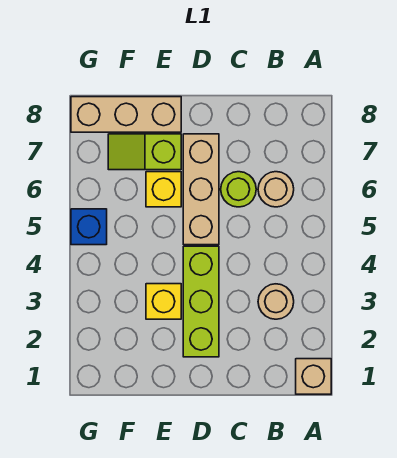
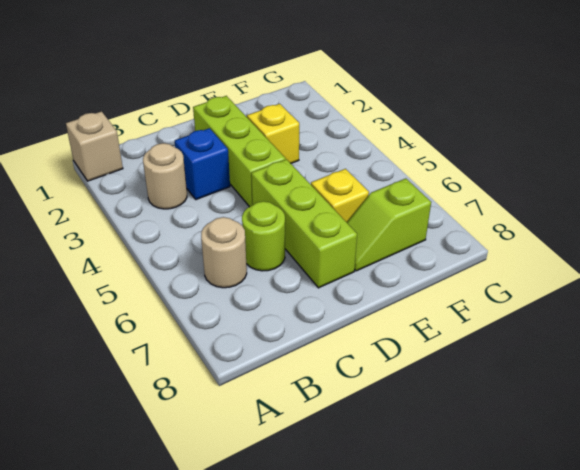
tan 1x3 brick [183,134,219,245] -> lime 1x3 brick [251,159,357,288]
lime 1x2 slope [108,134,181,170] -> lime 1x2 slope turned to [347,178,431,271]
tan 1x3 brick [71,97,181,132] -> none
blue 1x1 brick [71,209,107,245] -> blue 1x1 brick moved to [175,128,230,200]

